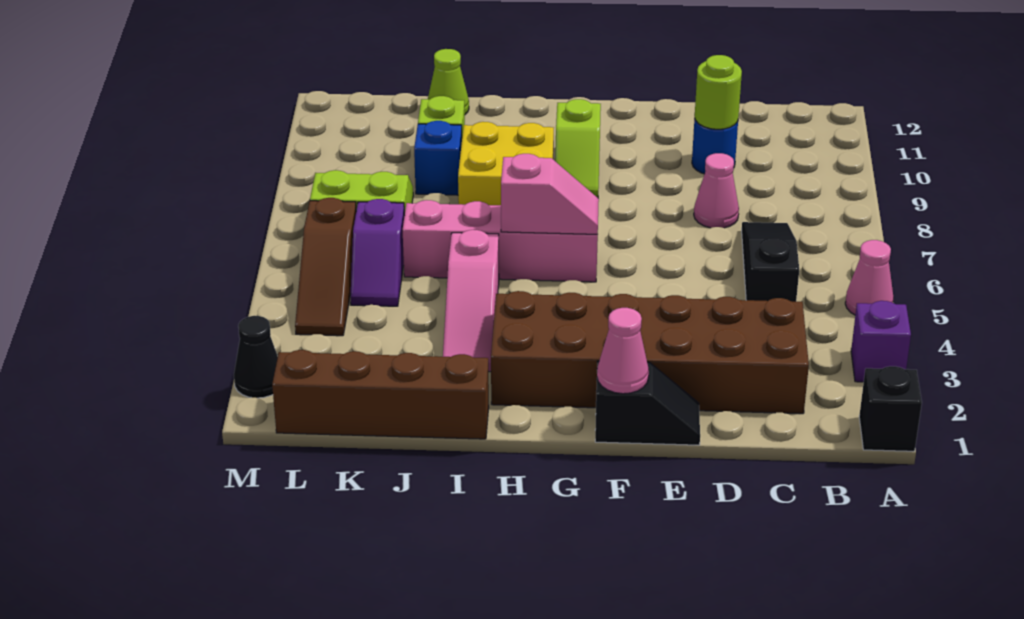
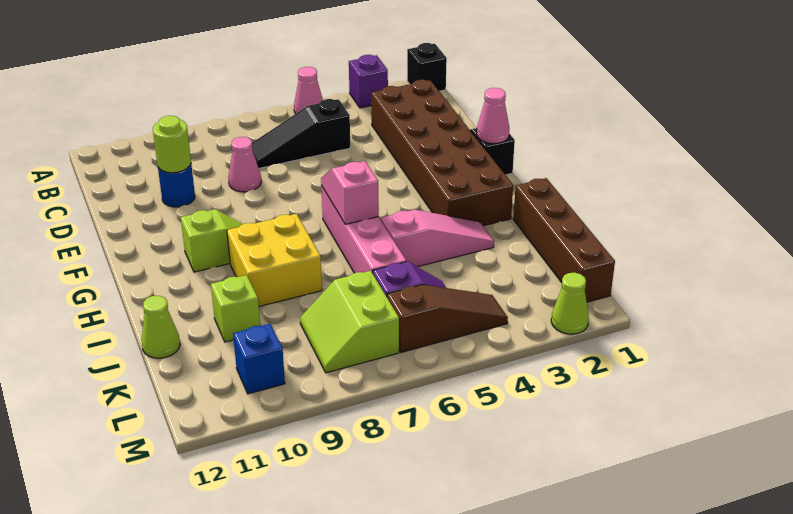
blue 1x1 brick [414,121,462,195] -> blue 1x1 brick moved to [233,324,285,394]
black 1x1 cone [234,316,278,398] -> lime 1x1 cone [551,273,589,334]

